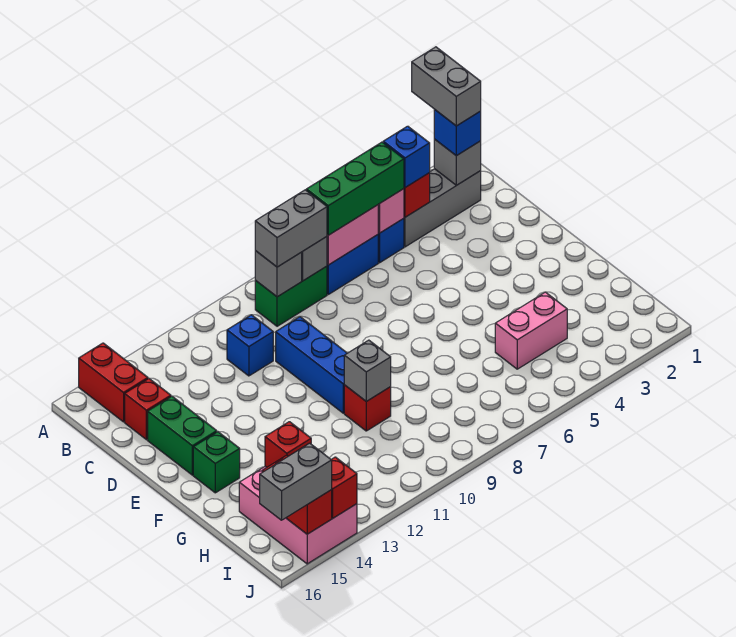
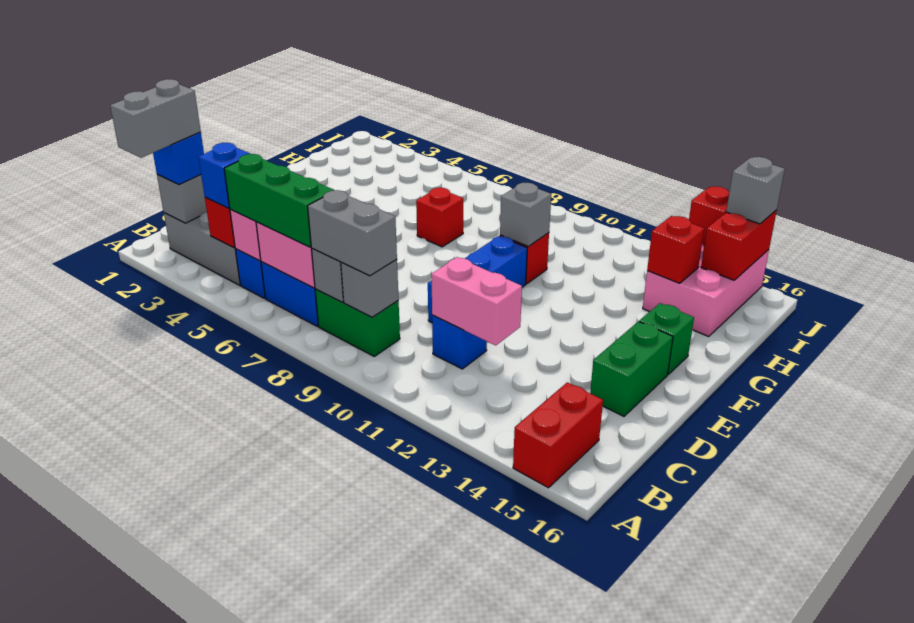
red 1x1 brick [125,379,171,440] -> red 1x1 brick moved to [416,188,463,247]
pink 1x2 brick [495,292,567,369] -> pink 1x2 brick moved to [431,257,522,345]
grey 1x2 brick [260,443,332,520] -> grey 1x1 brick [726,157,785,224]

